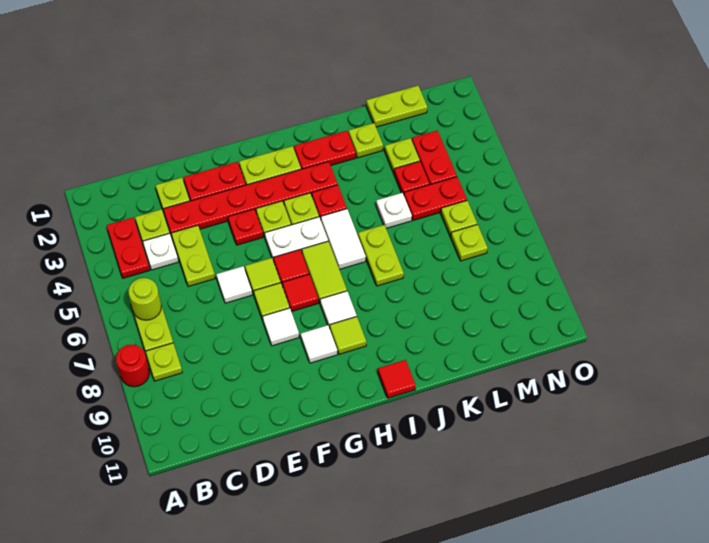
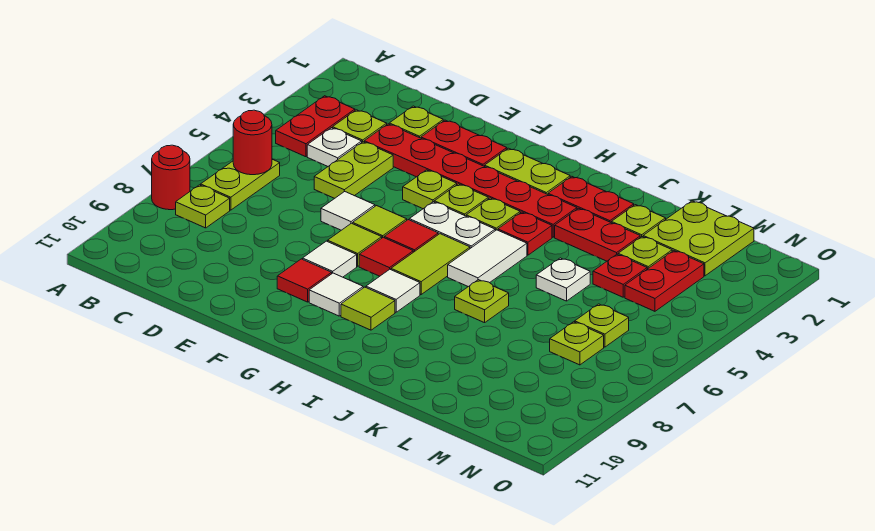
lime 1x1 round brick [128,278,161,320] -> red 1x1 round brick [233,110,272,175]
red 1x1 plate [228,209,263,245] -> lime 1x1 plate [403,170,457,209]
red 1x1 tile [378,360,416,398] -> red 1x1 tile moved to [277,259,332,302]
lime 1x2 plate [358,225,404,286] -> lime 1x1 plate [455,280,509,323]
lime 1x2 plate [366,86,427,127] -> lime 2x2 plate [643,201,754,276]
red 1x2 plate [404,177,467,220] -> red 1x2 plate moved to [555,208,640,261]

